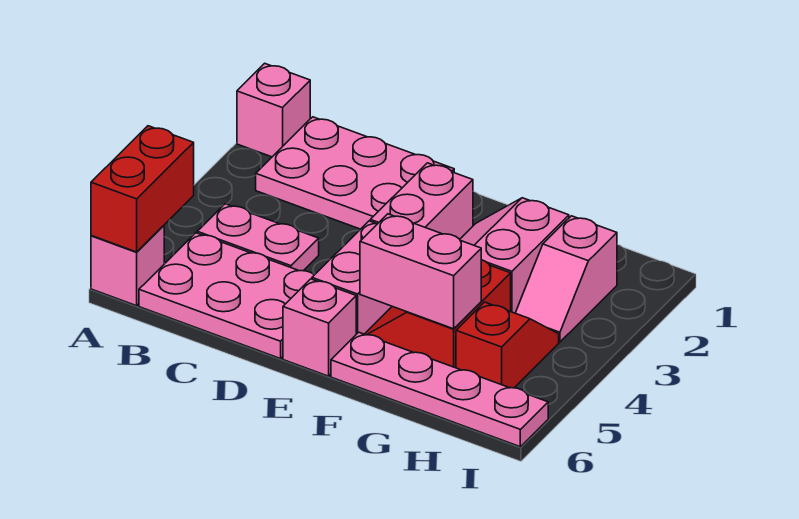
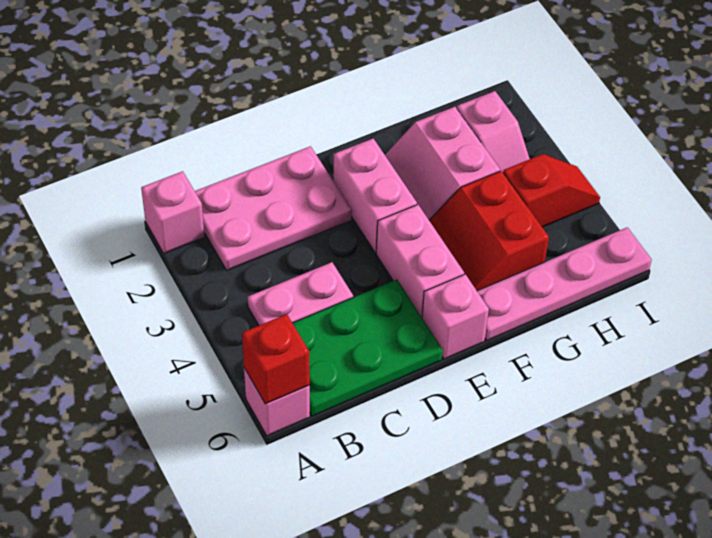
red 1x2 brick [91,126,194,252] -> red 1x1 brick [242,314,310,404]
pink 2x3 plate [139,233,314,359] -> green 2x3 plate [293,280,443,416]
pink 1x2 brick [360,214,481,329] -> none
red 1x2 slope [456,302,559,388] -> red 1x2 slope turned to [503,154,600,227]

